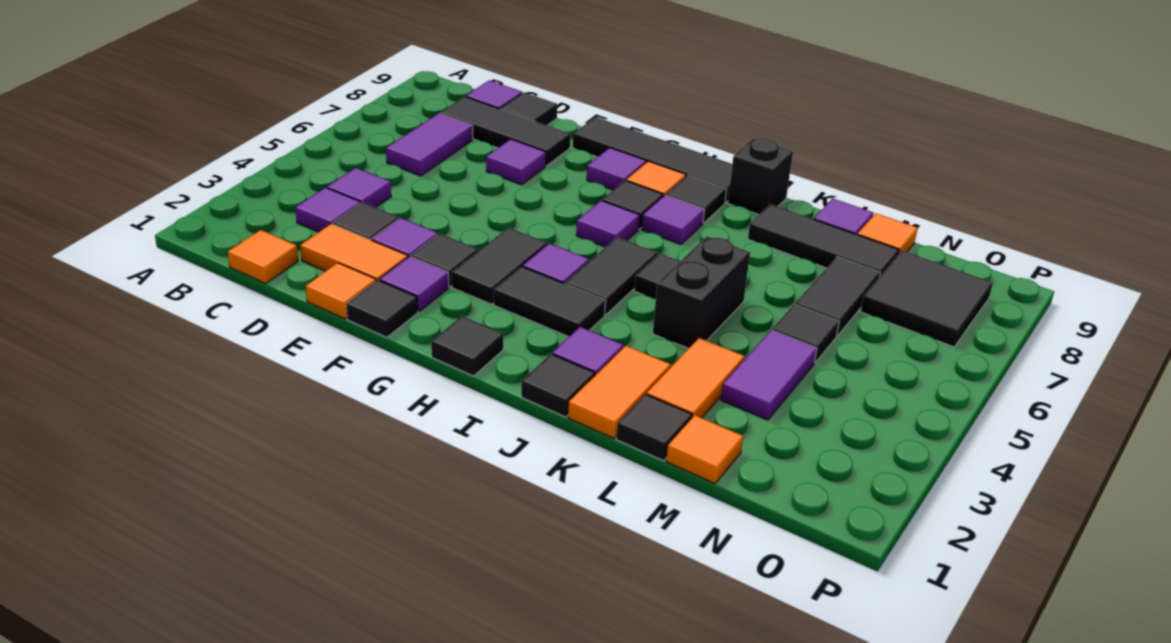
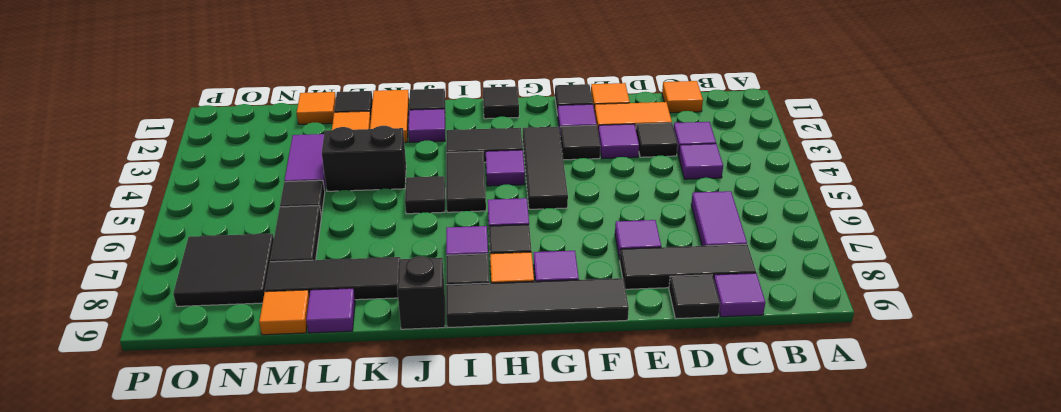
black 1x2 tile [452,227,547,304] -> black 1x3 tile [523,127,568,209]
black 1x2 brick [653,236,750,349] -> black 1x2 brick turned to [322,126,406,191]

